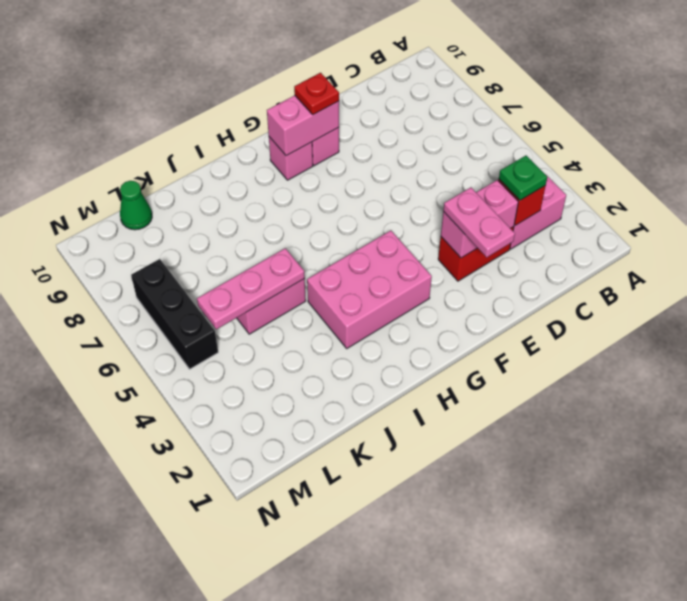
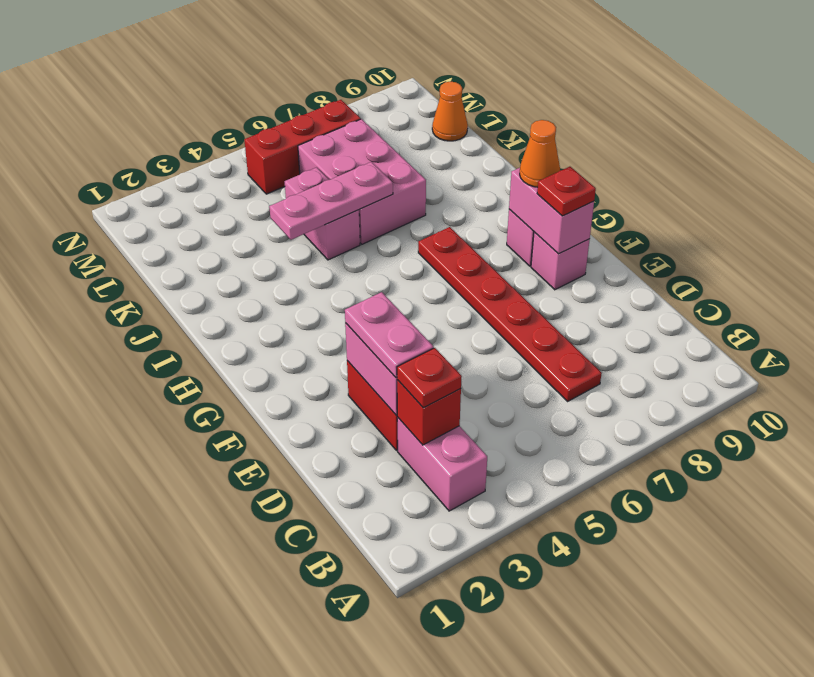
green 1x1 plate [499,156,547,200] -> red 1x1 plate [397,348,462,408]
none -> red 1x6 plate [418,227,602,401]
pink 1x2 plate [443,188,515,257] -> pink 1x2 plate turned to [345,292,434,378]
pink 2x3 brick [307,231,432,348] -> pink 2x3 brick moved to [298,119,426,244]
none -> orange 1x1 cone [520,120,560,187]
pink 1x3 plate [197,248,305,329] -> pink 1x3 plate turned to [269,162,393,240]
green 1x1 cone [120,181,152,230] -> orange 1x1 cone [432,82,468,141]
black 1x3 brick [131,259,218,369] -> red 1x3 brick [244,100,361,194]

